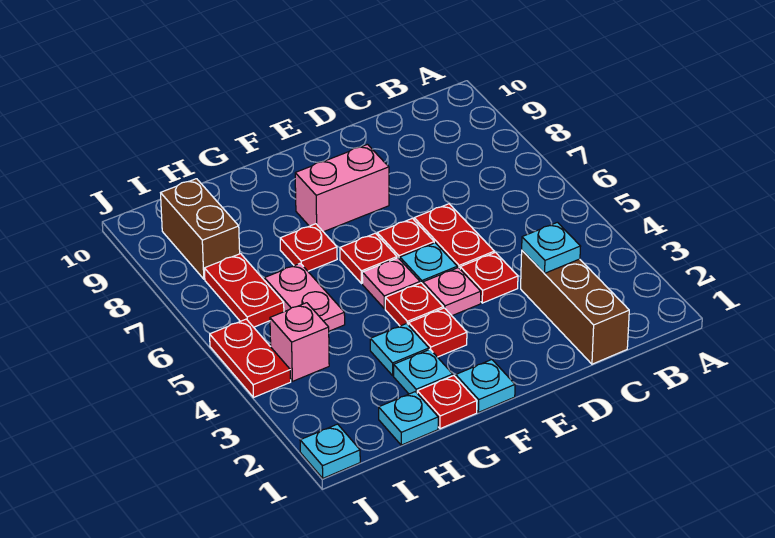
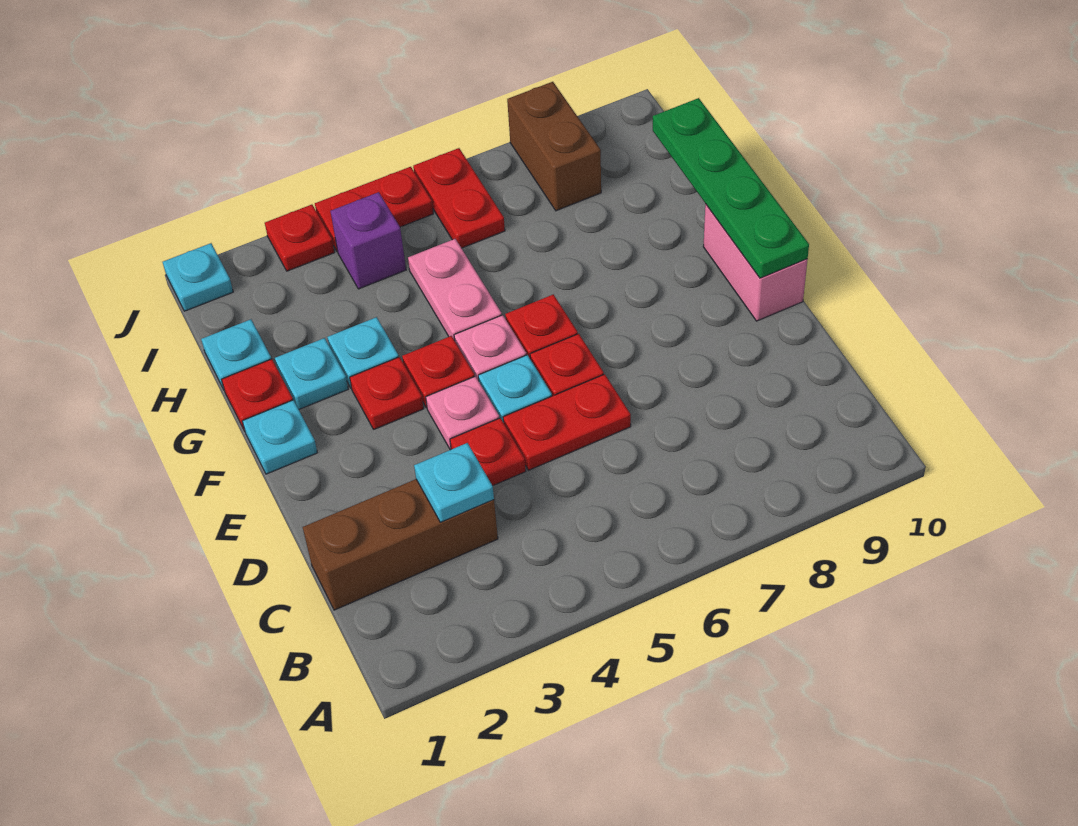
pink 1x2 brick [295,144,389,232] -> pink 1x2 brick moved to [703,204,808,321]
none -> green 1x4 plate [653,98,809,278]
red 1x1 plate [280,224,337,271] -> red 1x1 plate moved to [265,205,335,271]
pink 1x2 plate [264,263,345,331] -> pink 1x2 plate turned to [408,239,502,340]
pink 1x1 brick [270,303,329,381] -> purple 1x1 brick [331,192,406,289]
red 1x2 plate [204,254,284,327] -> red 1x2 plate turned to [413,148,505,248]
brown 1x2 brick [160,179,240,279] -> brown 1x2 brick turned to [507,82,601,211]

